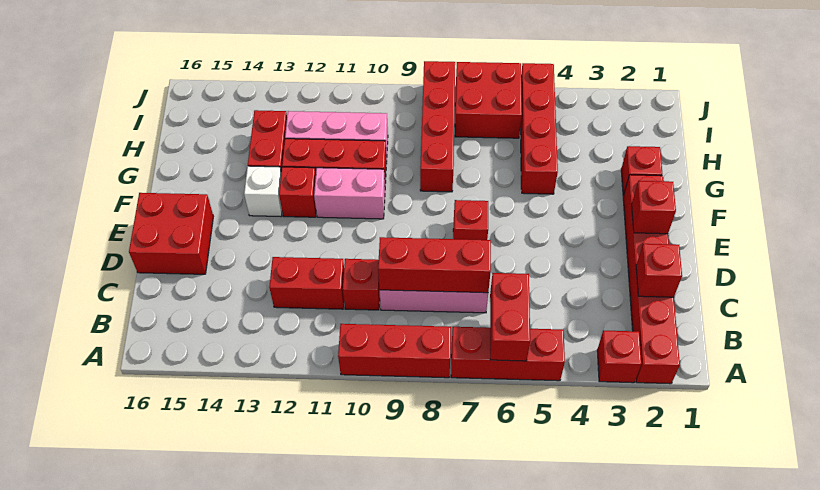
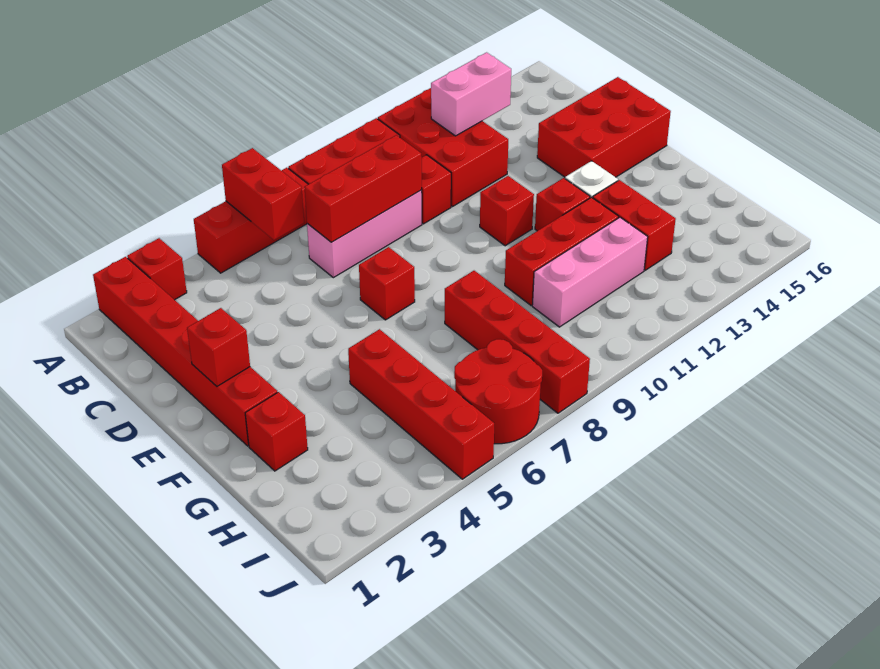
red 1x1 brick [636,244,682,297] -> red 1x1 brick moved to [480,176,534,246]
red 1x2 brick [269,257,344,309] -> red 2x3 brick [378,88,508,207]
red 2x2 brick [129,193,213,274] -> red 2x3 brick [537,77,671,177]
pink 1x2 brick [314,168,385,219] -> pink 1x2 brick moved to [431,52,511,136]
red 2x2 brick [455,62,522,138] -> red 2x2 round brick [454,339,542,444]

